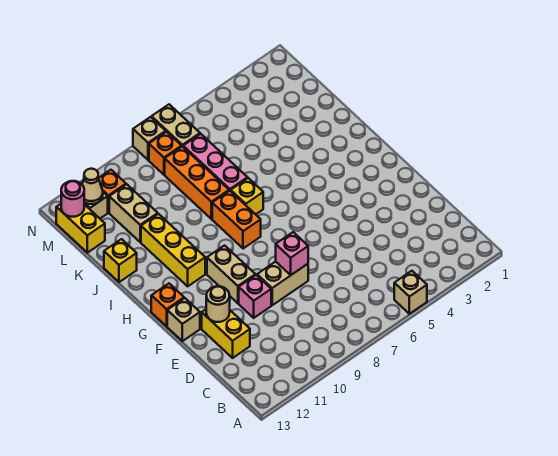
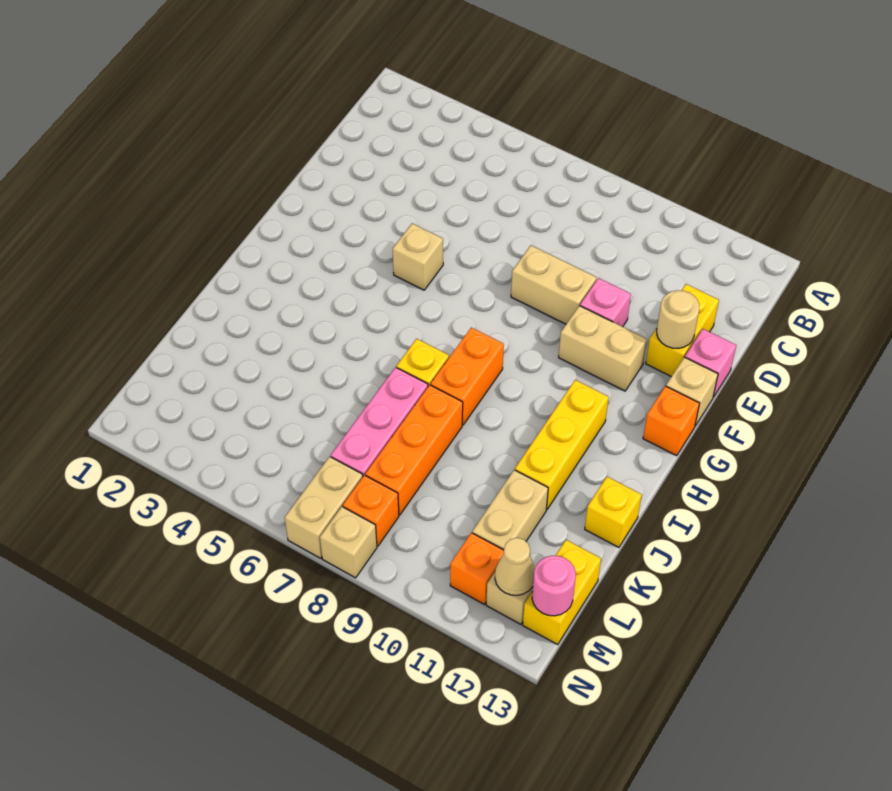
tan 1x1 brick [394,271,427,314] -> tan 1x1 brick moved to [393,223,443,290]
pink 1x1 brick [276,232,308,275] -> pink 1x1 brick moved to [685,329,736,397]
tan 1x2 brick [207,246,255,303] -> tan 1x2 brick turned to [559,306,647,391]

